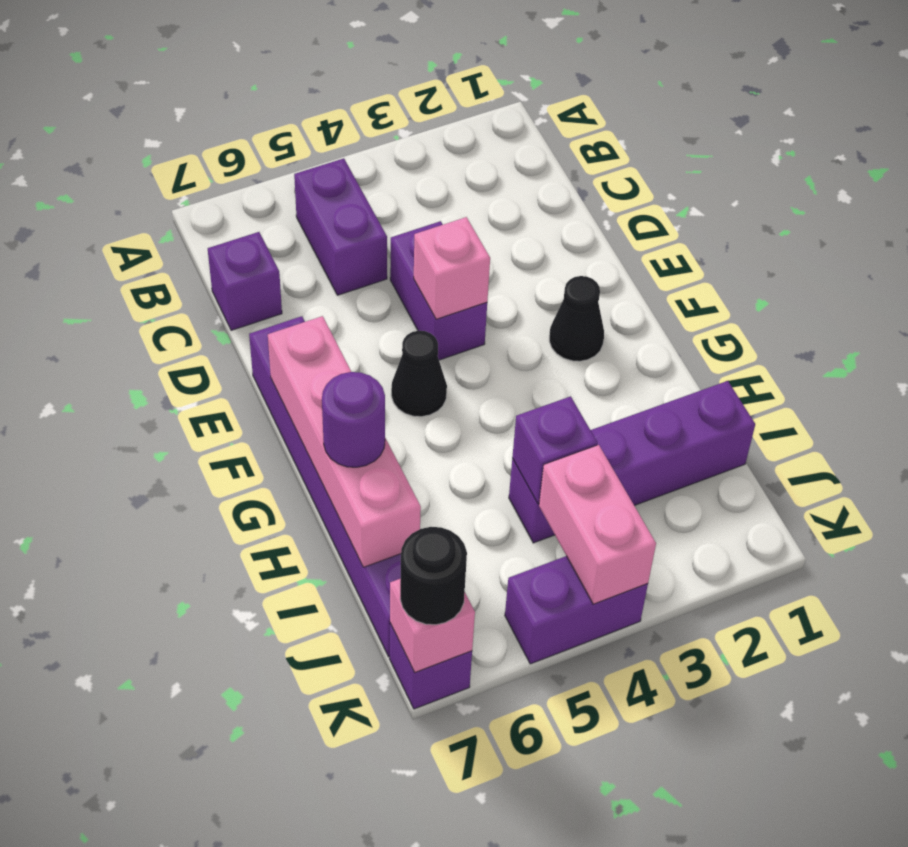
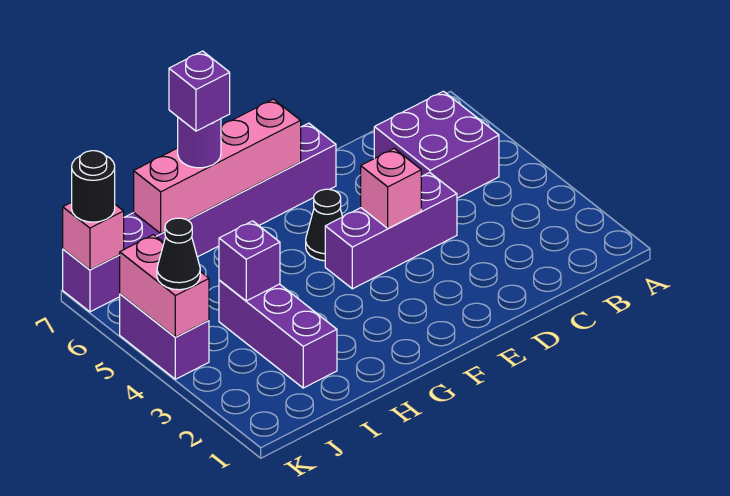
purple 1x2 brick [294,158,387,295] -> purple 2x2 brick [374,91,499,198]
purple 1x1 brick [208,232,282,330] -> purple 1x1 brick moved to [169,51,230,131]
purple 1x2 brick [390,221,487,360] -> purple 1x3 brick [325,173,457,289]
black 1x1 cone [549,276,604,361] -> black 1x1 cone moved to [157,218,200,290]
purple 1x4 brick [509,381,755,543] -> purple 1x3 brick [219,280,337,388]
pink 1x2 brick [539,445,656,604] -> pink 1x2 brick turned to [120,235,209,337]

